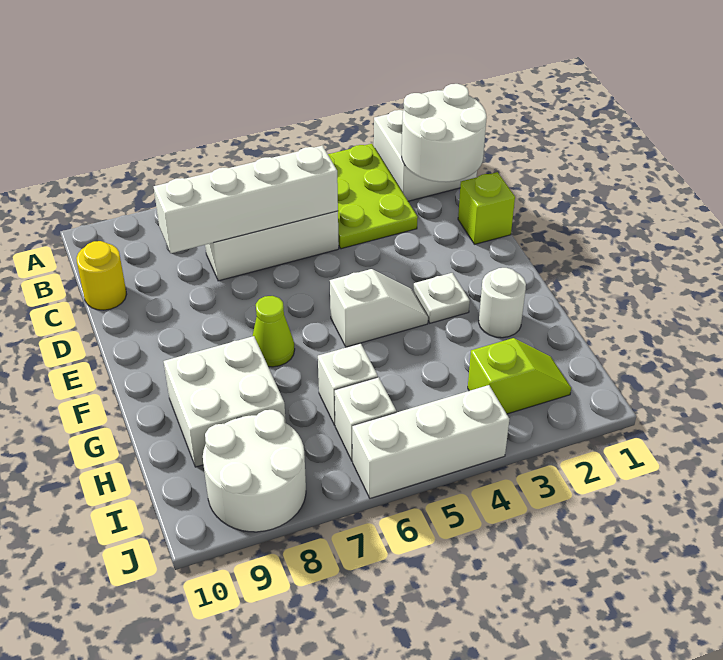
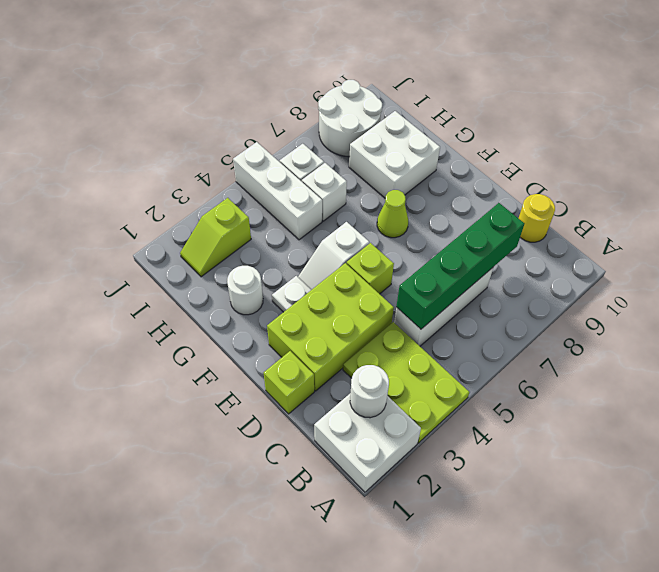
white 2x2 round brick [402,84,487,182] -> white 1x1 round brick [350,365,389,418]
white 1x4 brick [154,146,338,253] -> green 1x4 brick [396,203,525,329]
none -> lime 2x3 brick [267,263,394,391]
none -> lime 1x1 brick [347,243,394,294]
white 1x3 brick [352,385,509,498] -> white 1x3 brick turned to [233,142,322,240]

